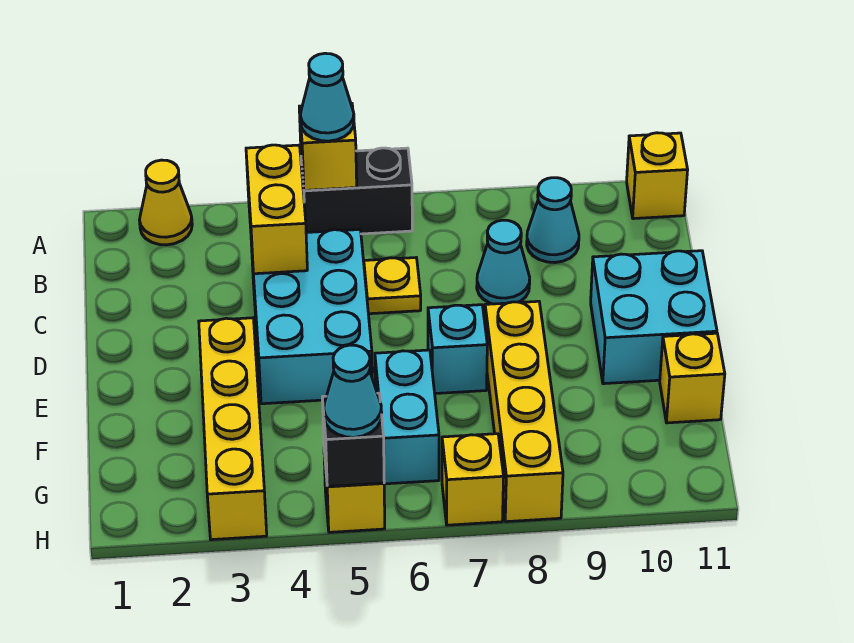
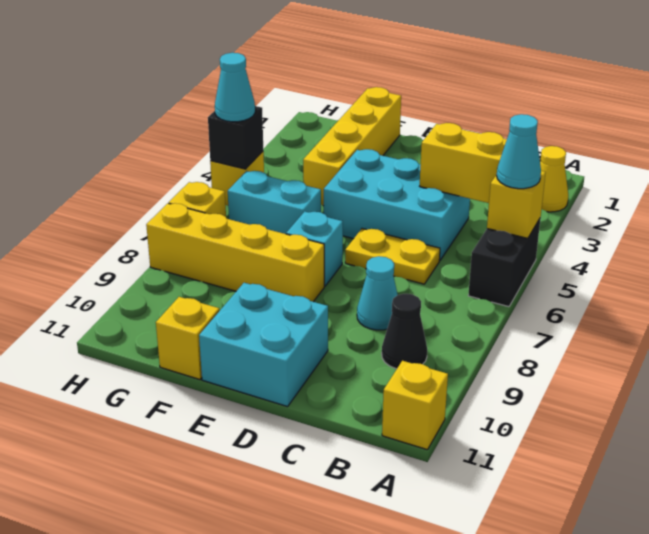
cyan 1x1 cone [527,178,579,263] -> black 1x1 cone [382,294,427,369]
yellow 1x1 plate [364,258,421,314] -> yellow 1x2 plate [345,229,440,284]
yellow 1x4 brick [199,318,267,540] -> yellow 1x4 brick turned to [303,87,401,206]

